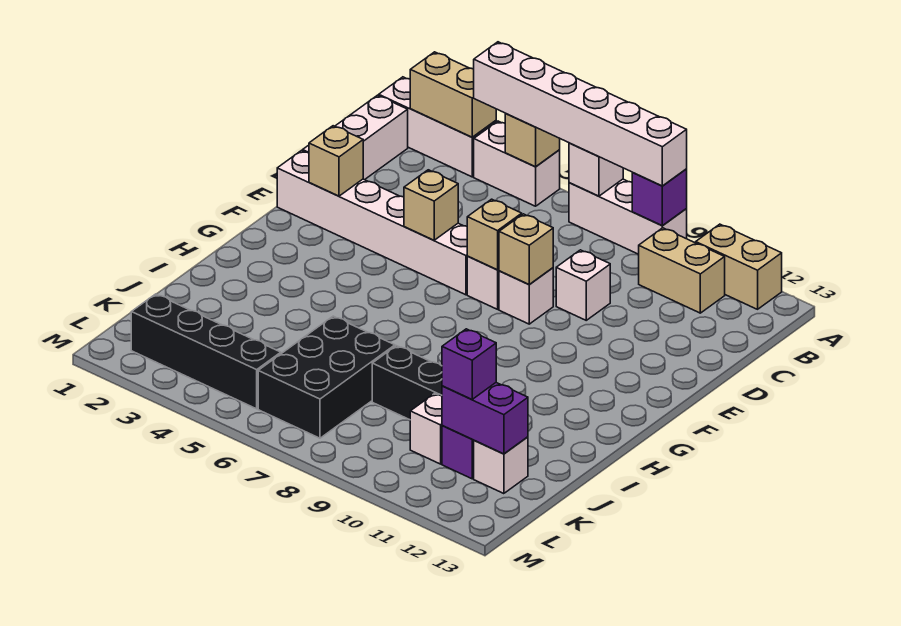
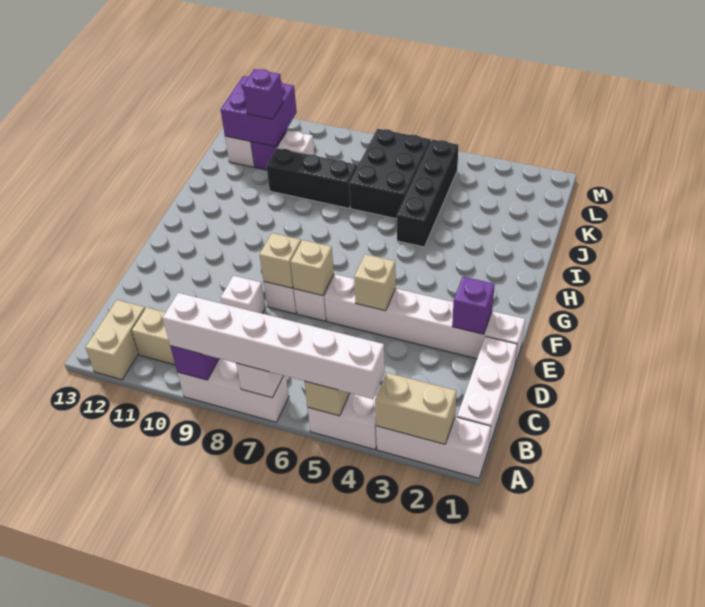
tan 1x2 brick [696,224,782,309] -> tan 1x2 brick turned to [85,300,145,380]
tan 1x1 brick [309,126,363,196] -> purple 1x1 brick [452,277,495,334]
purple 1x2 brick [442,383,528,454] -> purple 2x2 brick [220,76,297,147]
black 1x4 brick [131,294,281,409] -> black 1x4 brick turned to [397,139,459,247]

